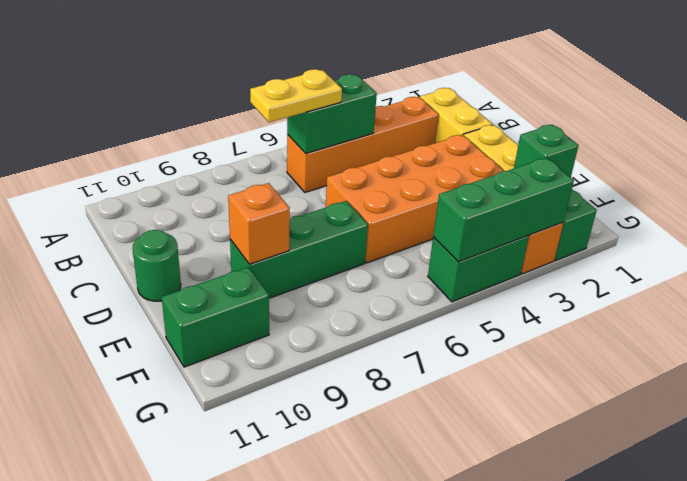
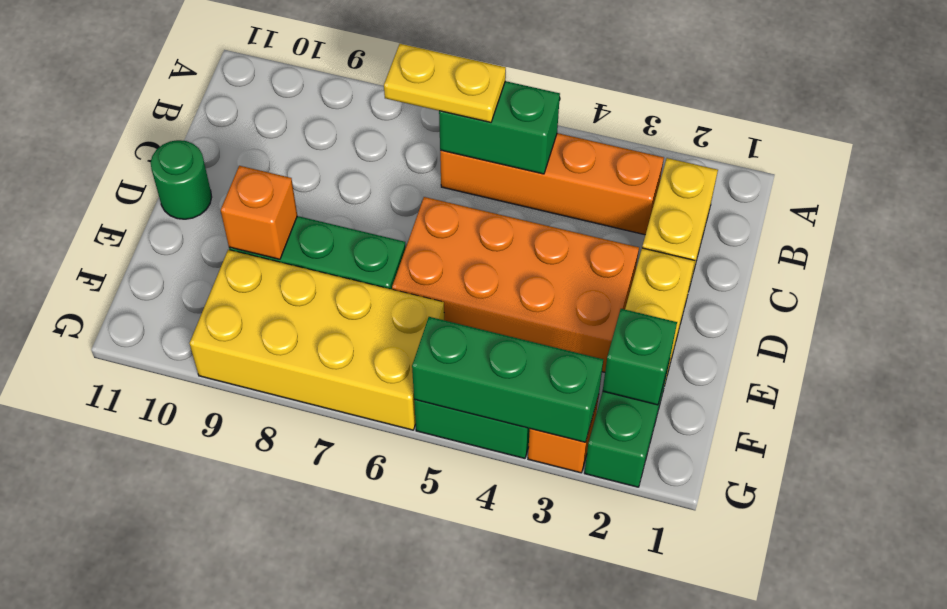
none -> yellow 2x4 brick [190,250,444,430]
green 1x2 brick [162,267,269,367] -> none

